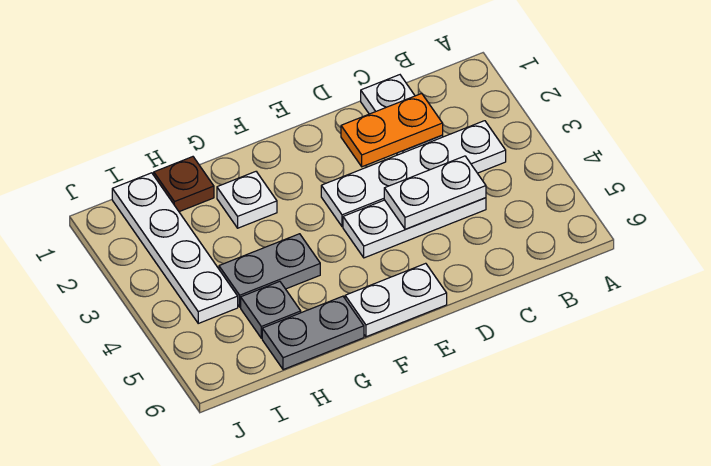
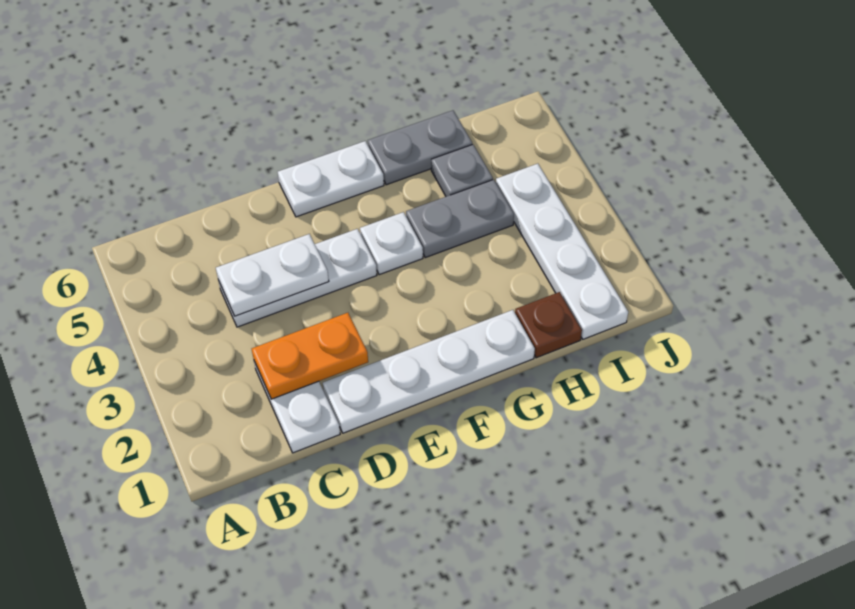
white 1x4 plate [321,121,506,227] -> white 1x4 plate moved to [323,310,535,433]
white 1x1 plate [217,172,277,228] -> white 1x1 plate moved to [360,212,423,275]

